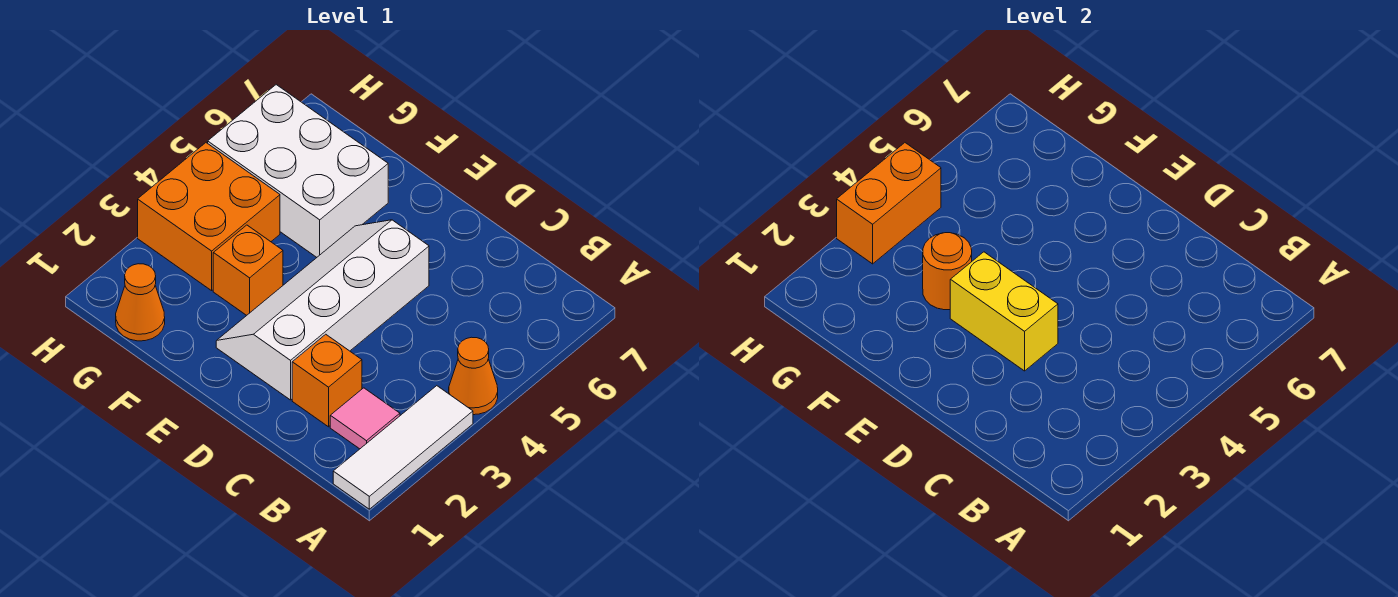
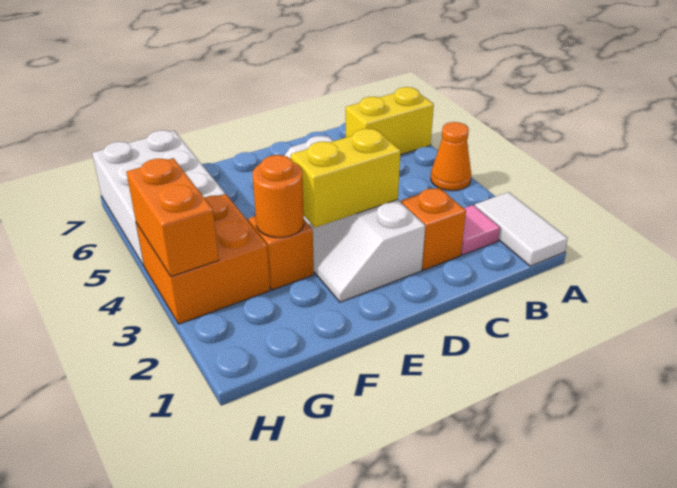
white 1x3 tile [333,386,473,509] -> white 1x2 tile [475,192,568,266]
none -> yellow 1x2 brick [346,87,434,155]
white 2x3 brick [208,85,388,257] -> white 2x3 brick turned to [92,130,225,266]
orange 1x1 cone [116,264,165,341] -> none

